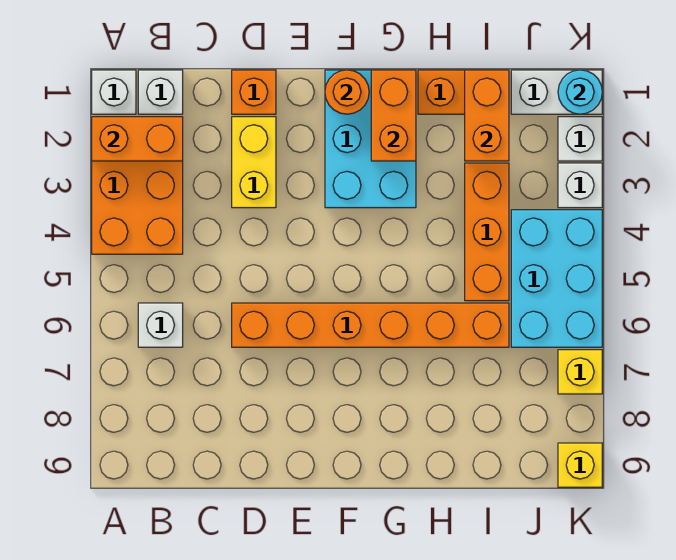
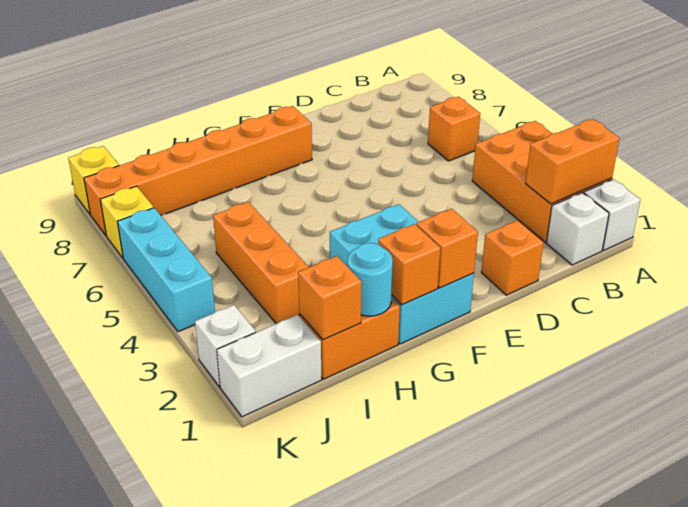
white 1x1 brick [138,303,183,347] -> orange 1x1 brick [428,97,480,161]
yellow 1x2 brick [232,117,276,208] -> none
orange 1x6 brick [232,303,509,347] -> orange 1x6 brick moved to [84,106,312,235]
orange 1x1 round brick [325,70,369,114] -> orange 1x1 brick [416,209,478,288]
orange 1x2 brick [371,70,416,161] -> orange 1x1 brick [378,224,440,305]
orange 1x2 brick [465,70,509,161] -> orange 1x1 brick [298,256,362,340]
cyan 2x3 brick [511,210,602,347] -> cyan 1x3 brick [117,208,215,332]
cyan 1x1 round brick [558,70,602,114] -> cyan 1x1 round brick moved to [347,243,393,316]
white 1x1 brick [558,163,602,208] -> none

